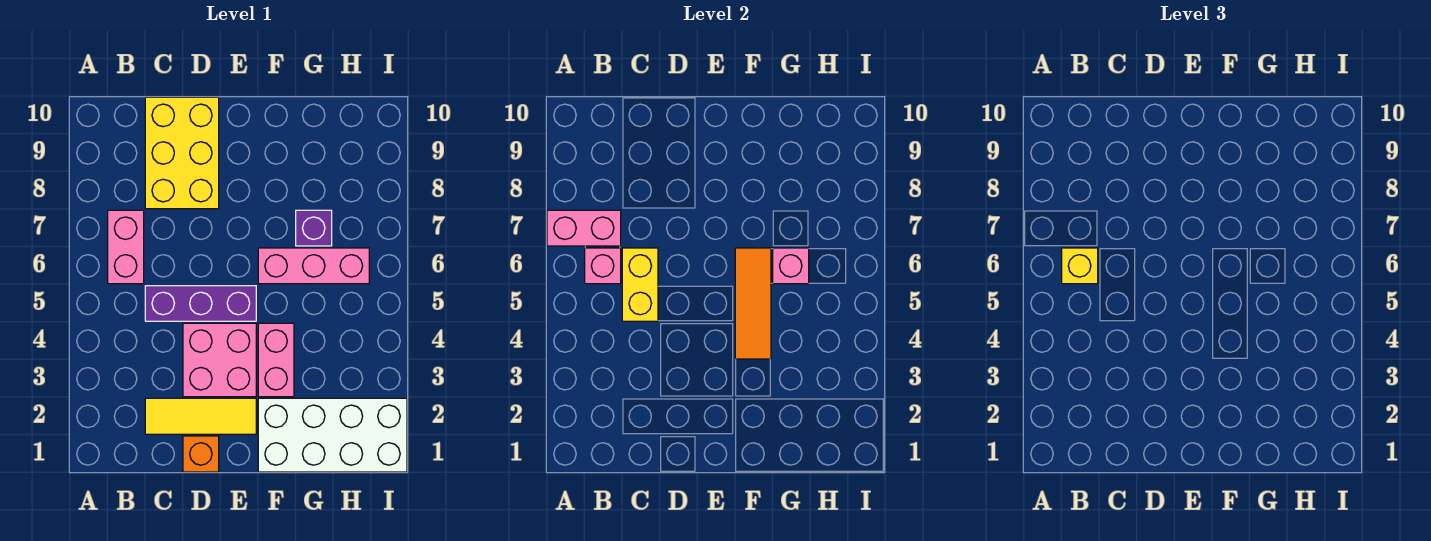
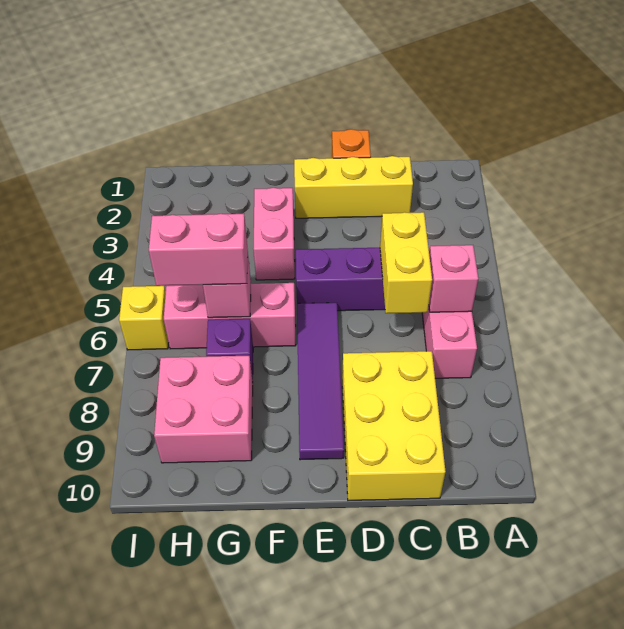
pink 1x2 brick [547,210,621,246] -> pink 1x2 brick moved to [149,214,248,286]
yellow 1x1 brick [1062,248,1098,284] -> yellow 1x1 brick moved to [119,286,169,350]
yellow 1x3 tile [145,398,256,434] -> yellow 1x3 brick [294,156,413,218]
pink 2x2 brick [183,323,256,397] -> pink 2x2 brick moved to [154,356,253,463]
none -> purple 1x4 tile [297,303,344,460]
white 2x4 brick [258,398,407,472] -> none
orange 1x3 tile [735,248,771,359] -> none

